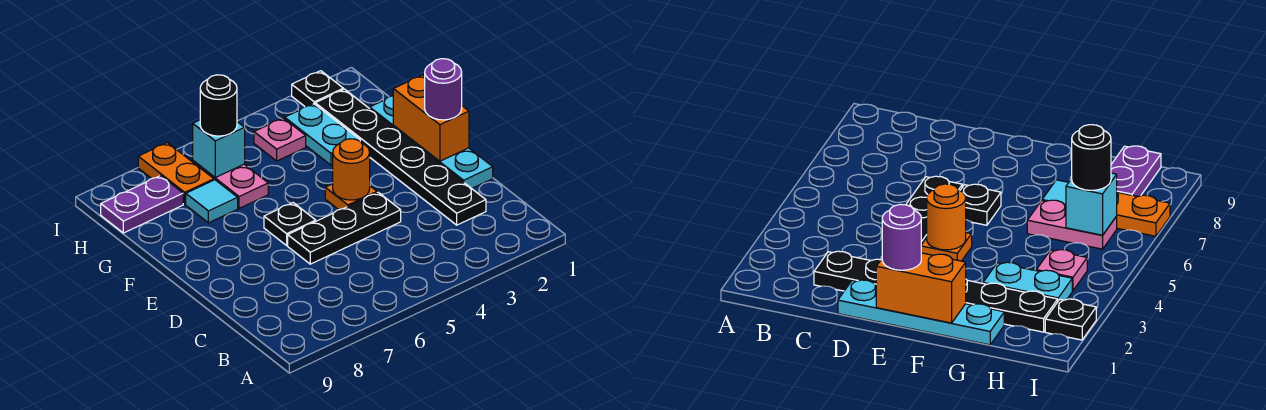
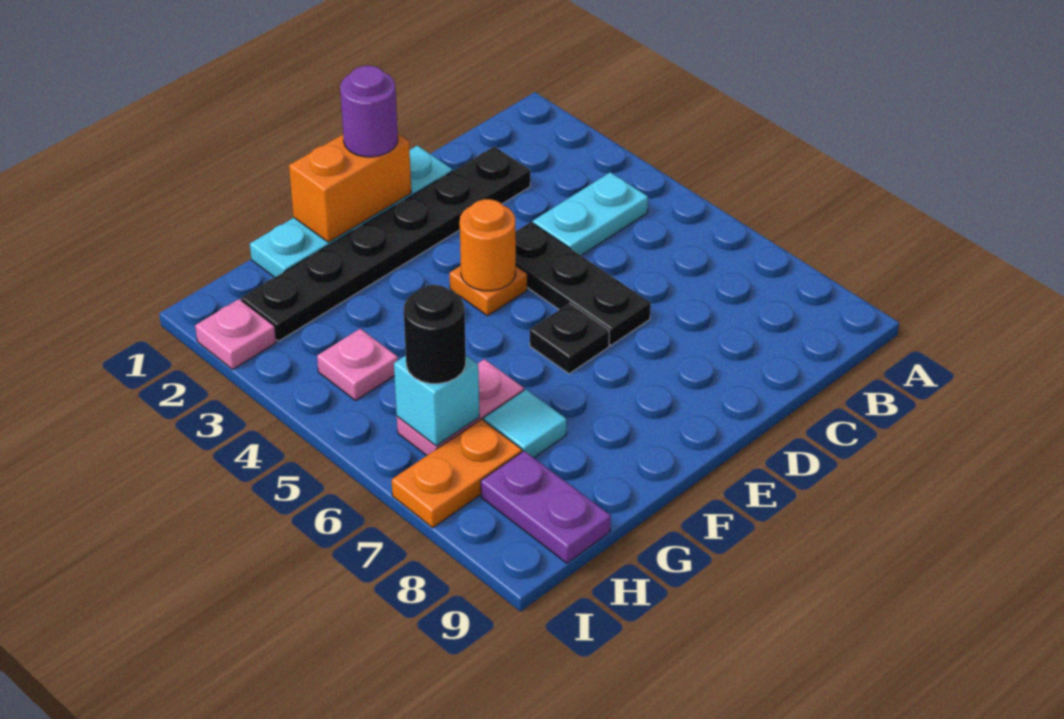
cyan 1x2 plate [285,104,360,165] -> cyan 1x2 plate moved to [533,172,648,255]
black 1x1 plate [292,71,343,107] -> pink 1x1 plate [195,299,276,369]

